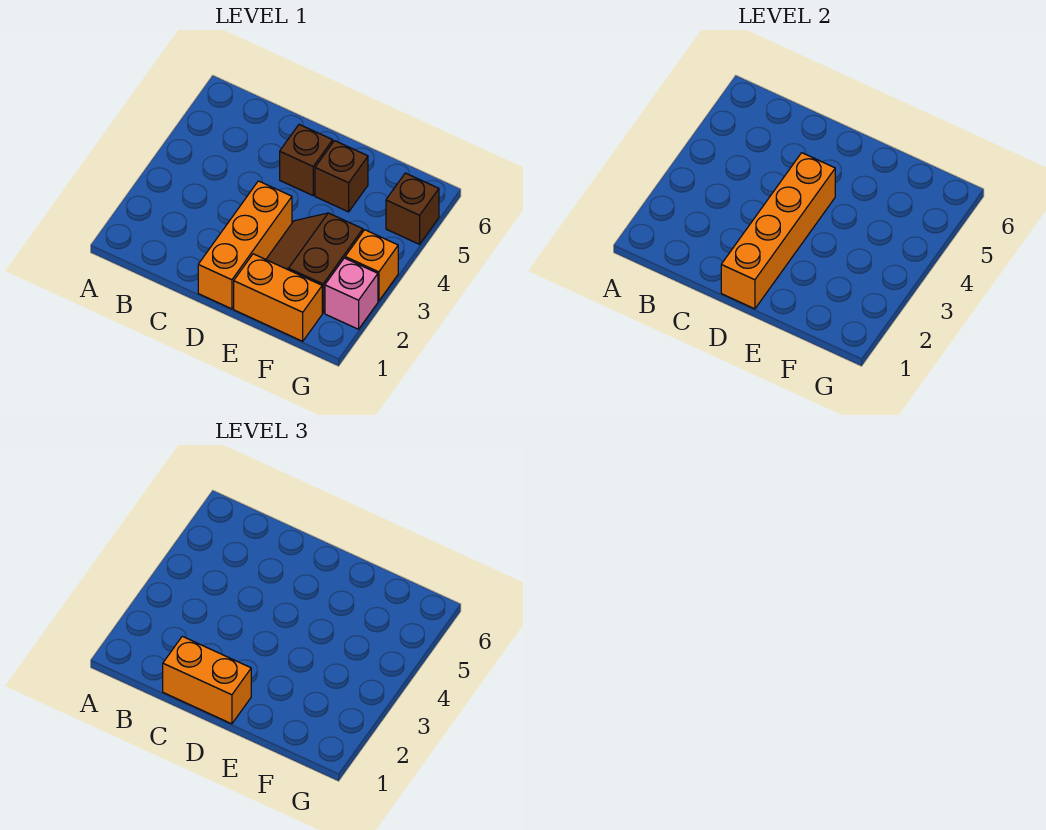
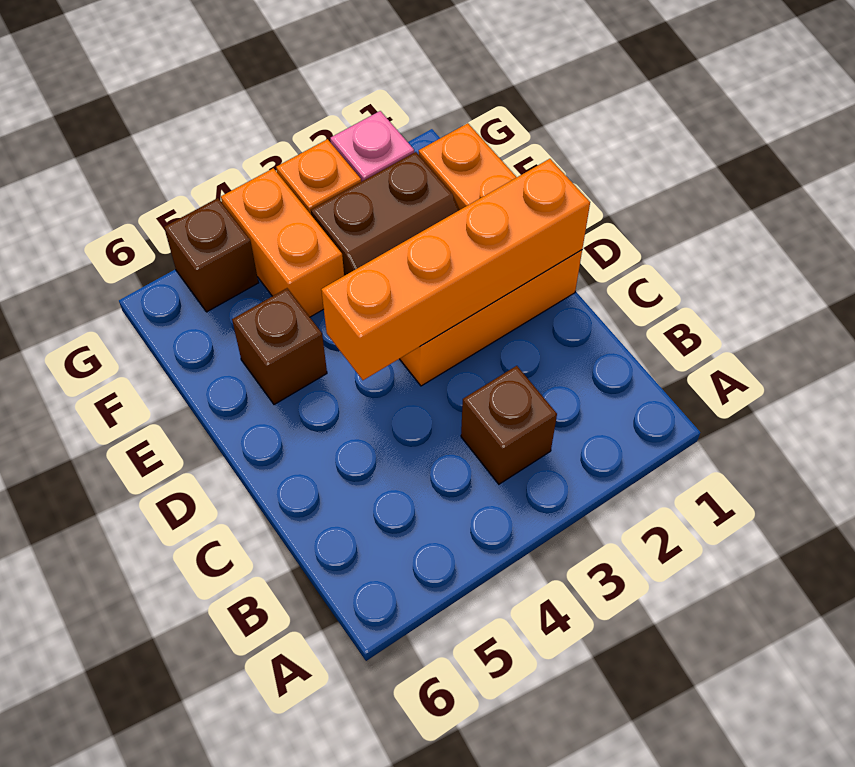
orange 1x2 brick [163,636,251,724] -> orange 1x2 brick moved to [221,168,344,317]
brown 1x1 brick [280,124,333,195] -> brown 1x1 brick moved to [461,366,557,484]

